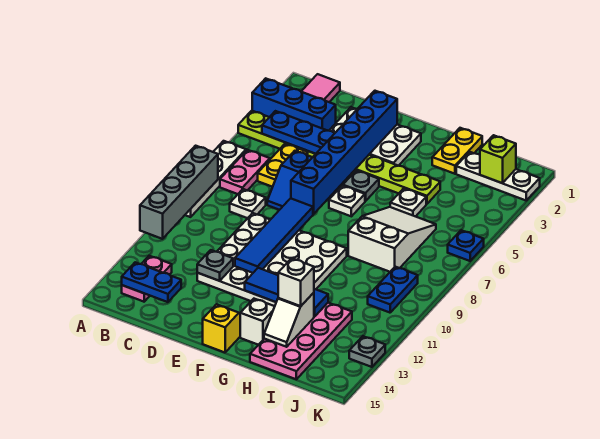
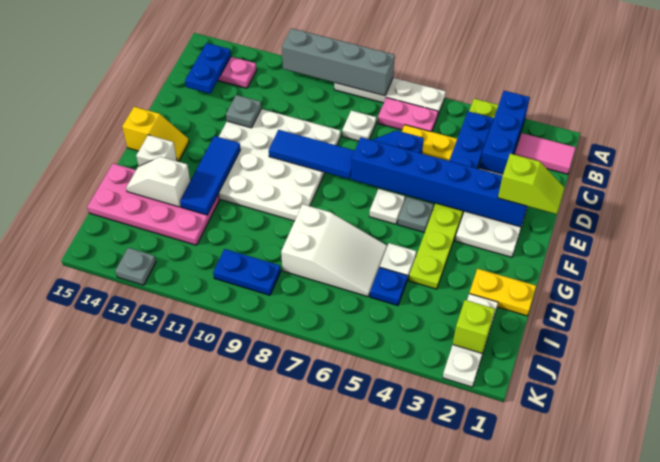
none -> lime 1x2 slope [498,154,565,214]
blue 1x4 tile [235,198,313,273] -> blue 1x3 tile [269,130,355,179]
white 1x1 brick [278,258,314,306] -> none
blue 1x1 plate [448,230,484,261] -> blue 1x1 plate moved to [370,267,407,306]

